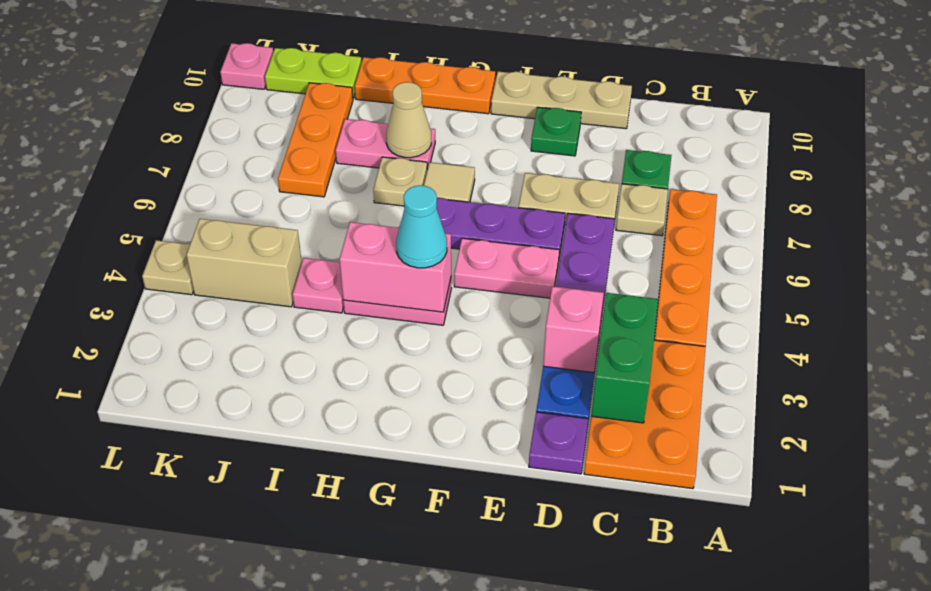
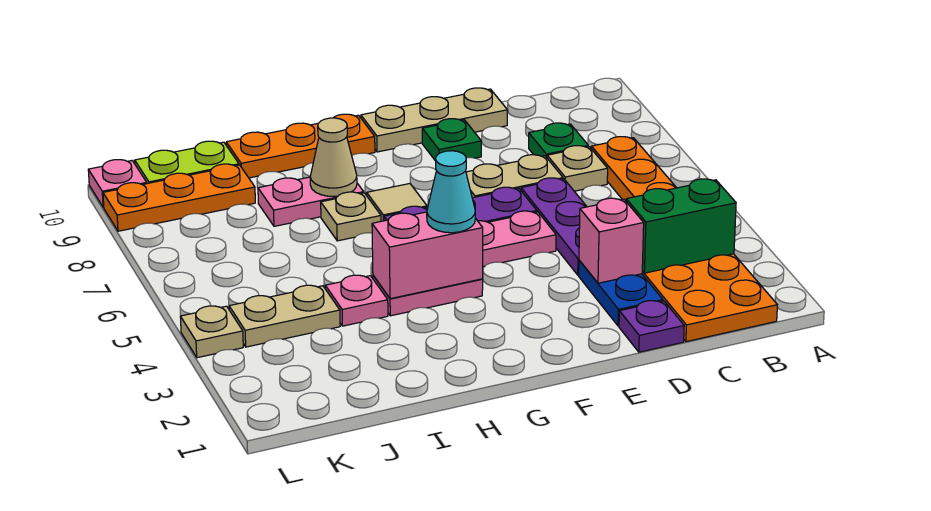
green 1x2 brick [591,293,658,423] -> green 1x2 brick turned to [626,179,736,273]
tan 1x2 brick [187,219,302,307] -> tan 1x2 plate [229,285,340,347]
orange 1x3 plate [278,83,353,197] -> orange 1x3 plate turned to [103,164,255,231]

